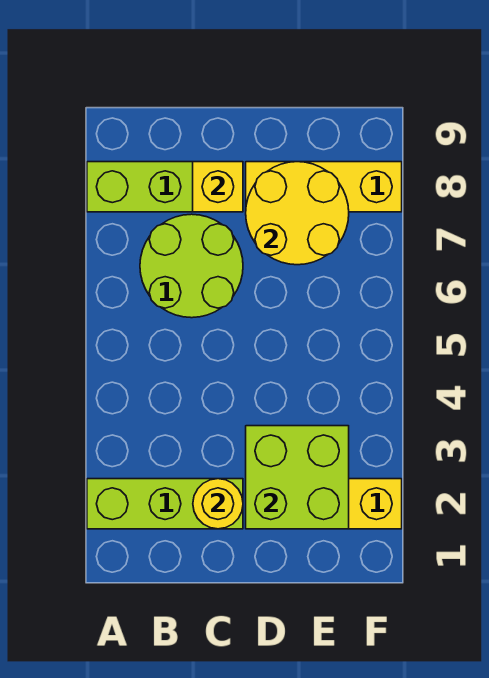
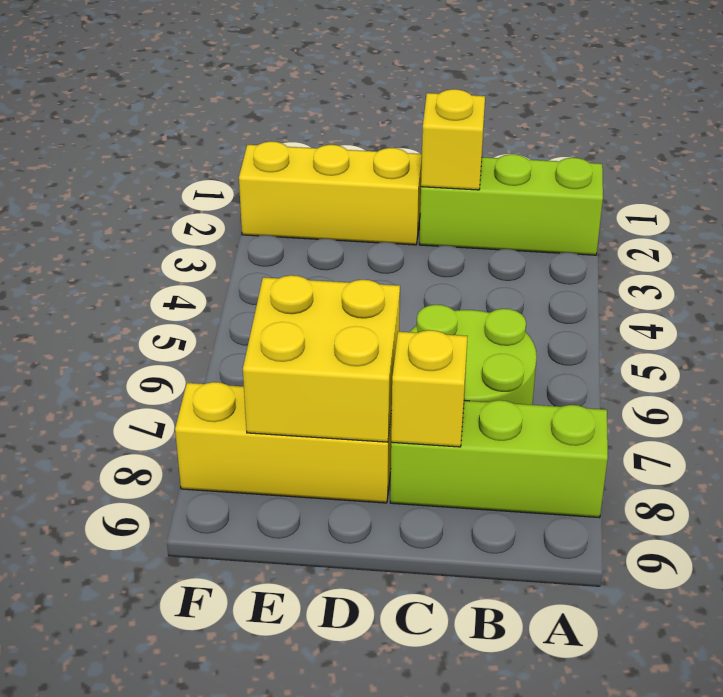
yellow 1x1 round brick [193,479,243,529] -> yellow 1x1 brick [421,89,485,190]
lime 2x2 brick [246,426,349,529] -> none
yellow 2x2 round brick [246,162,349,265] -> yellow 2x2 brick [243,275,400,442]

